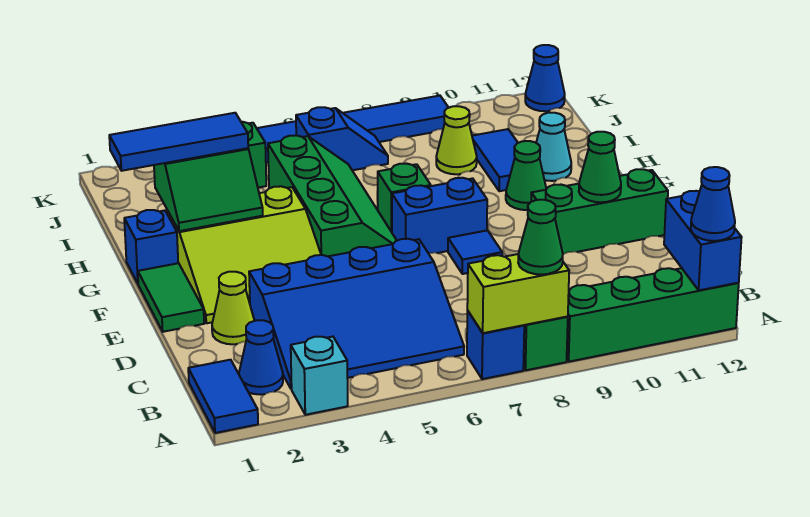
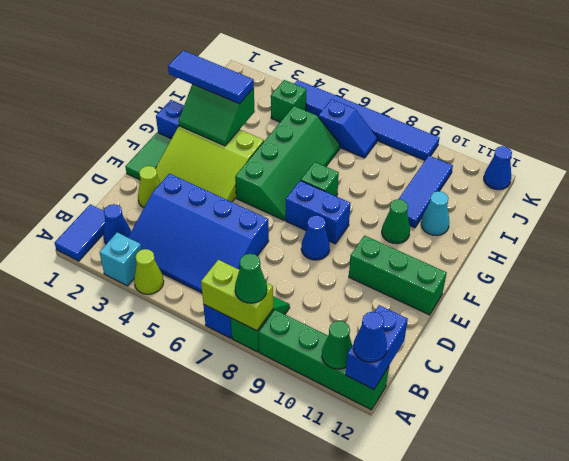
blue 1x1 tile [448,230,502,274] -> blue 1x1 cone [301,215,330,260]
green 1x1 cone [579,132,621,202] -> green 1x1 cone moved to [322,321,352,369]
blue 1x2 tile [472,129,518,191] -> blue 1x3 tile [399,156,453,228]
lime 1x1 cone [436,106,477,174] -> lime 1x1 cone moved to [134,249,164,294]

